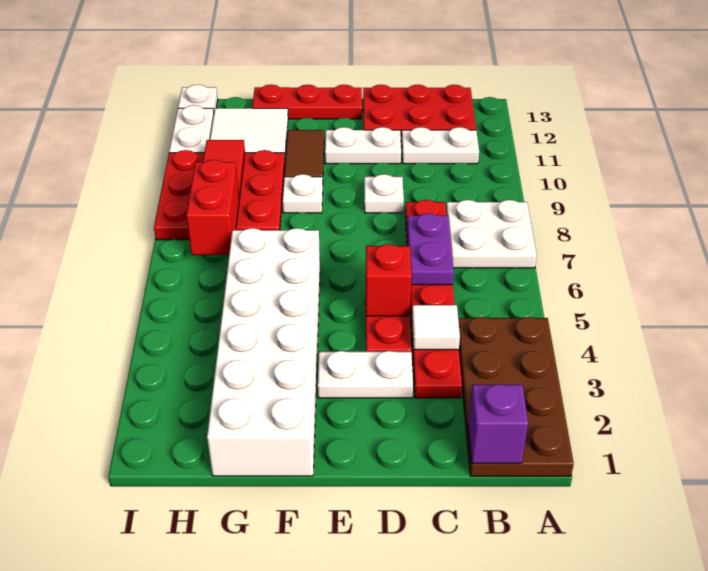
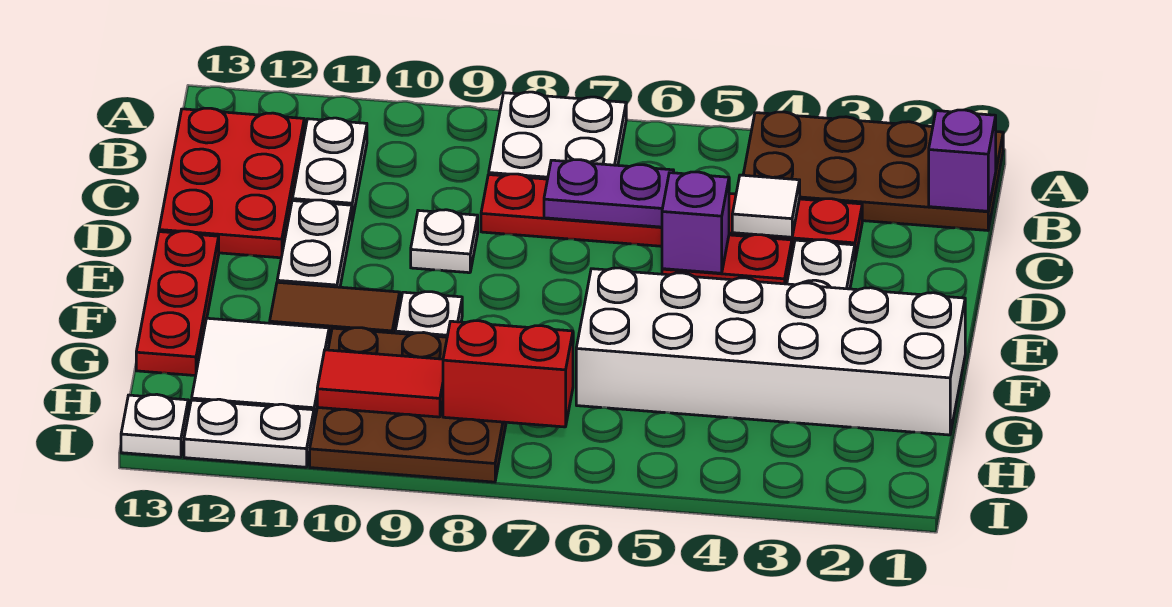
red 1x1 brick [366,244,412,316] -> purple 1x1 brick [662,172,729,273]
red 3x3 plate [154,150,285,240] -> brown 3x3 plate [310,328,506,482]

